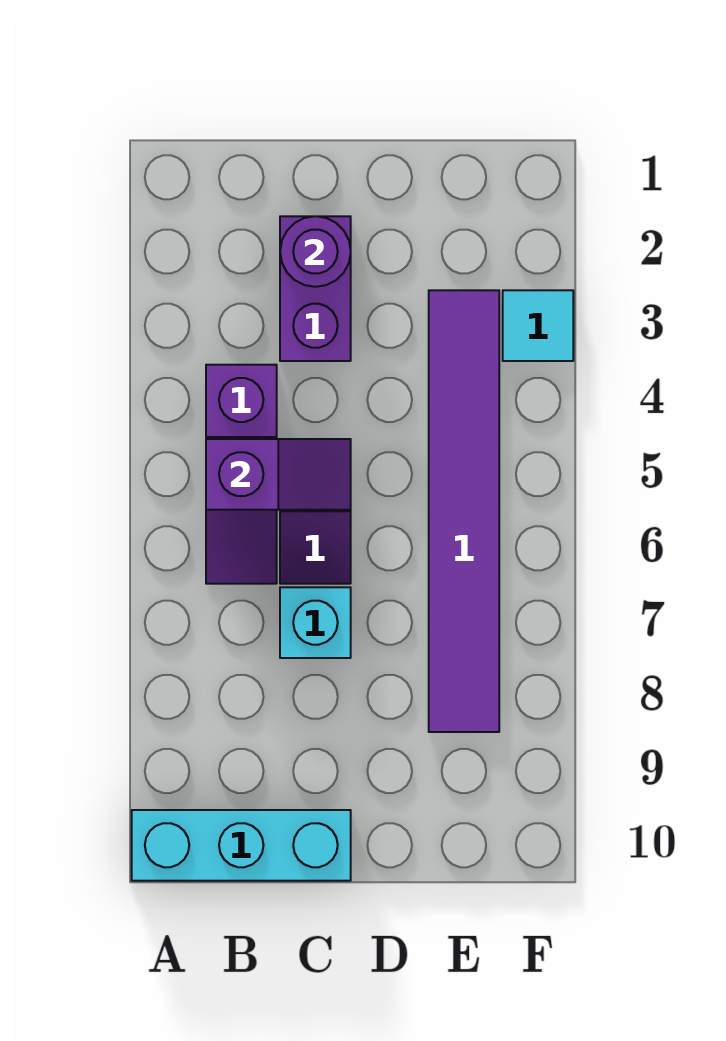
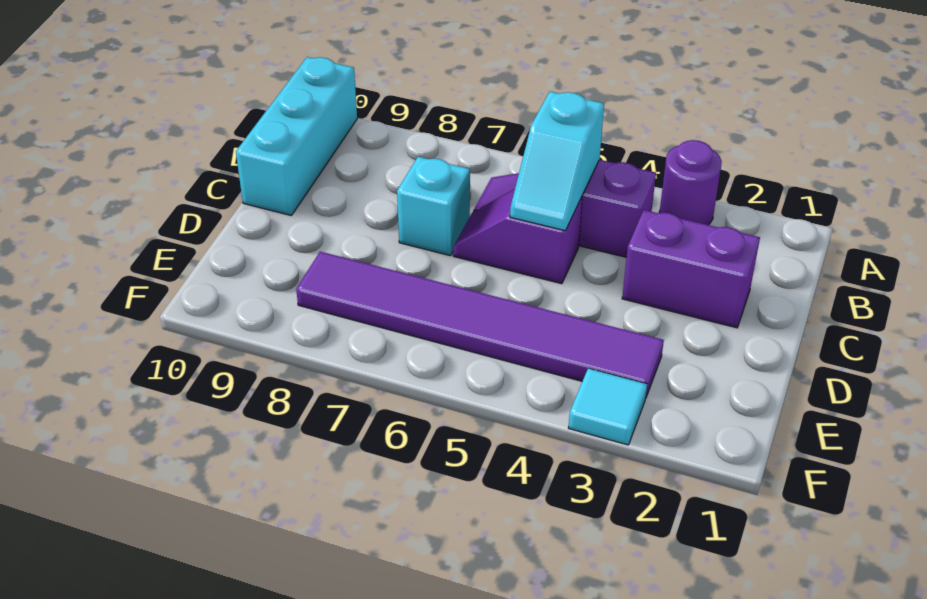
purple 1x2 slope [206,439,351,510] -> cyan 1x2 slope [510,92,604,231]
purple 1x1 round brick [280,216,351,287] -> purple 1x1 round brick moved to [659,140,722,225]

